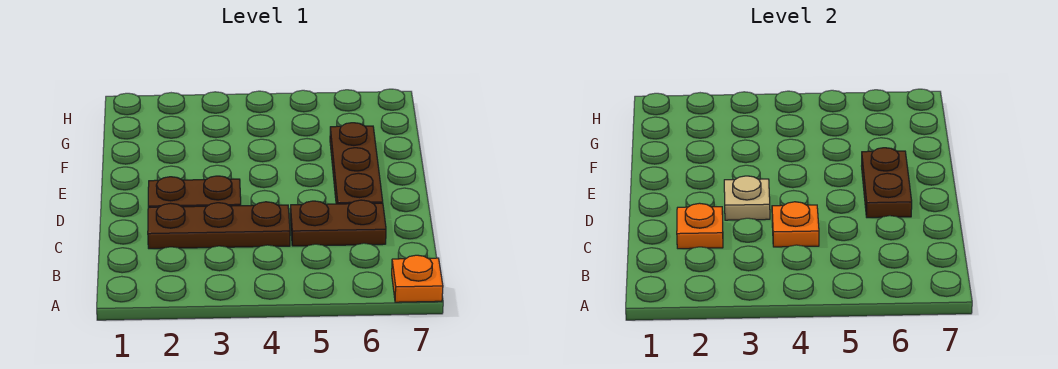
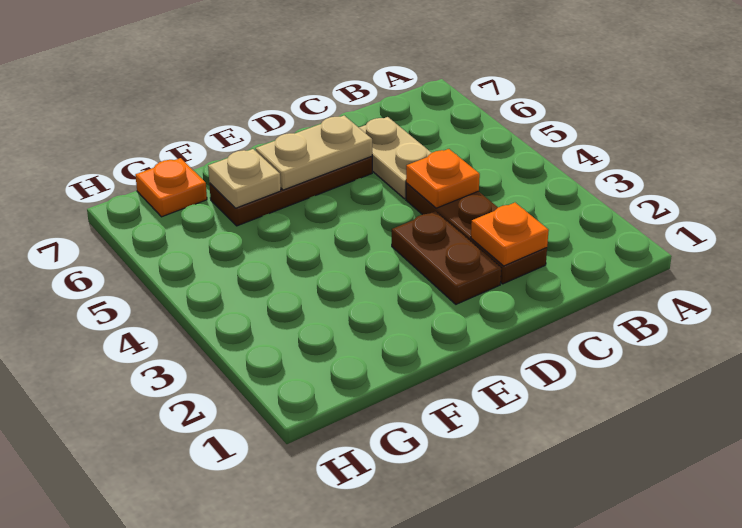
orange 1x1 plate [392,255,443,302] -> orange 1x1 plate moved to [135,158,207,217]
brown 1x2 plate [290,200,386,246] -> tan 1x2 plate [359,117,431,199]
tan 1x1 plate [724,176,770,220] -> tan 1x1 plate moved to [208,149,281,208]
brown 1x2 plate [862,148,912,218] -> tan 1x2 plate [256,116,372,190]

